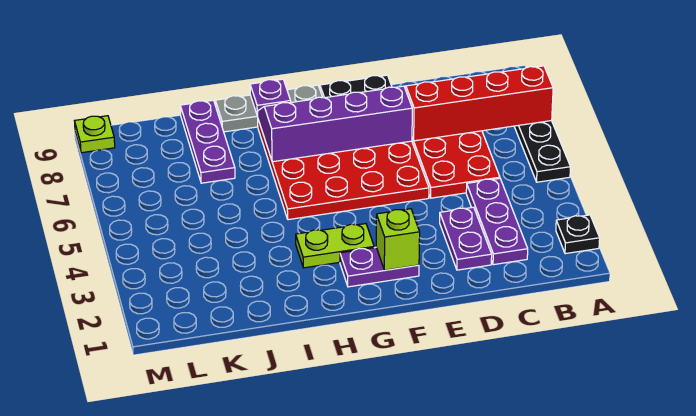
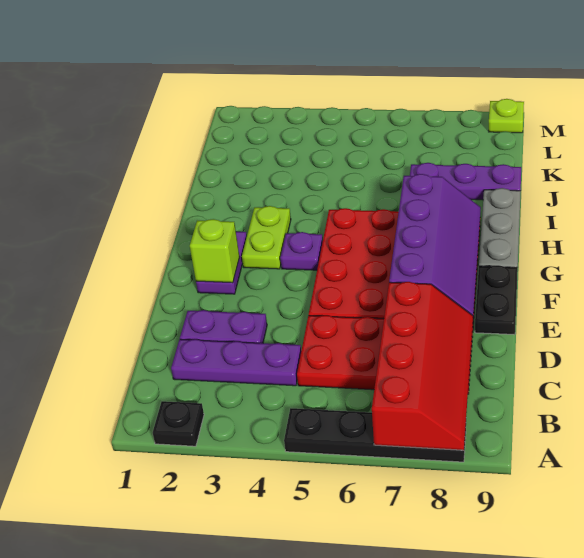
purple 1x1 plate [250,79,291,116] -> purple 1x1 plate moved to [280,232,323,270]

